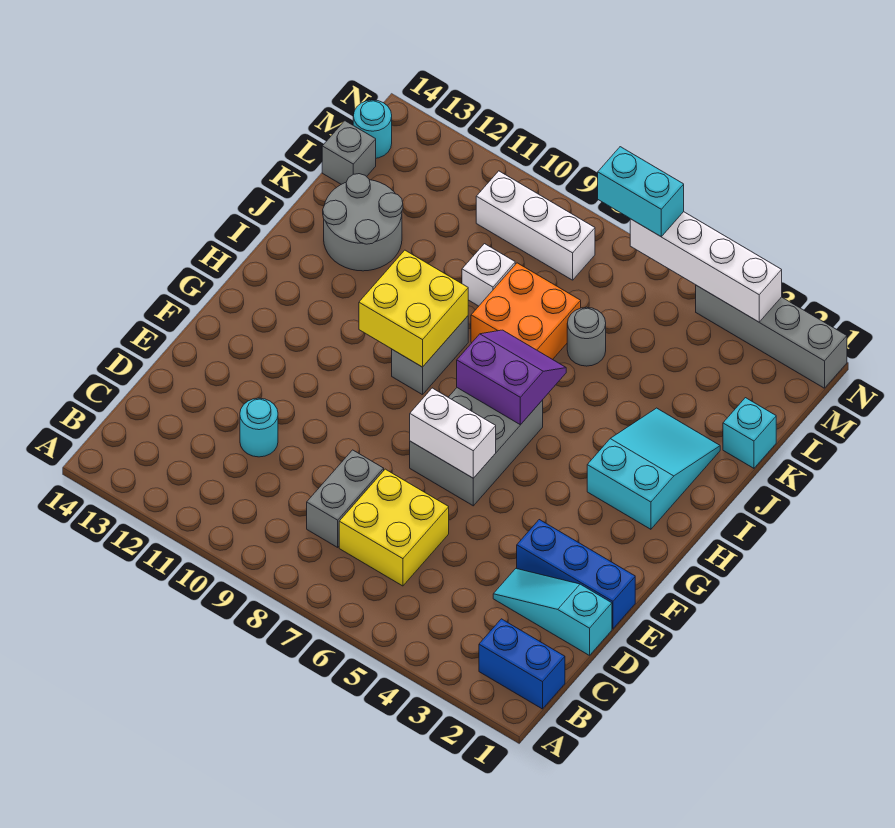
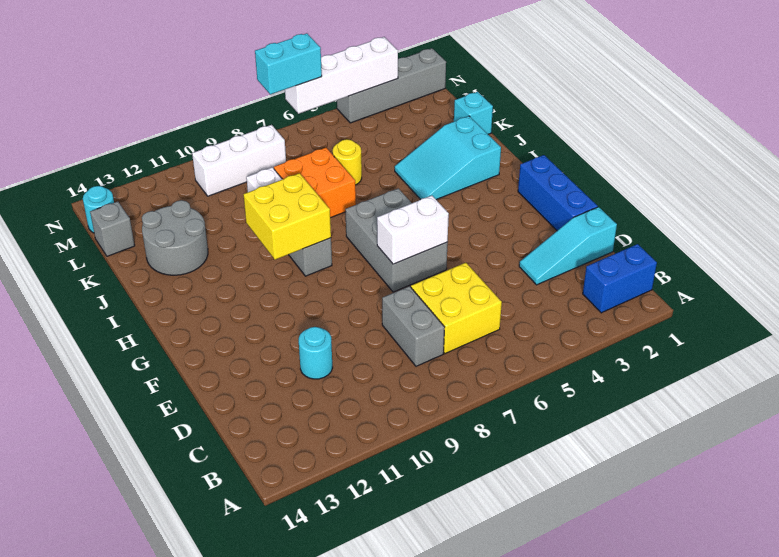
blue 1x3 brick [517,520,635,629] -> blue 1x3 brick turned to [518,155,598,231]
cyan 2x3 slope [587,408,720,529] -> cyan 2x3 slope turned to [395,116,501,200]
purple 2x2 slope [457,330,566,425] -> none
grey 1x1 round brick [567,307,606,366] -> yellow 1x1 round brick [333,139,362,185]

